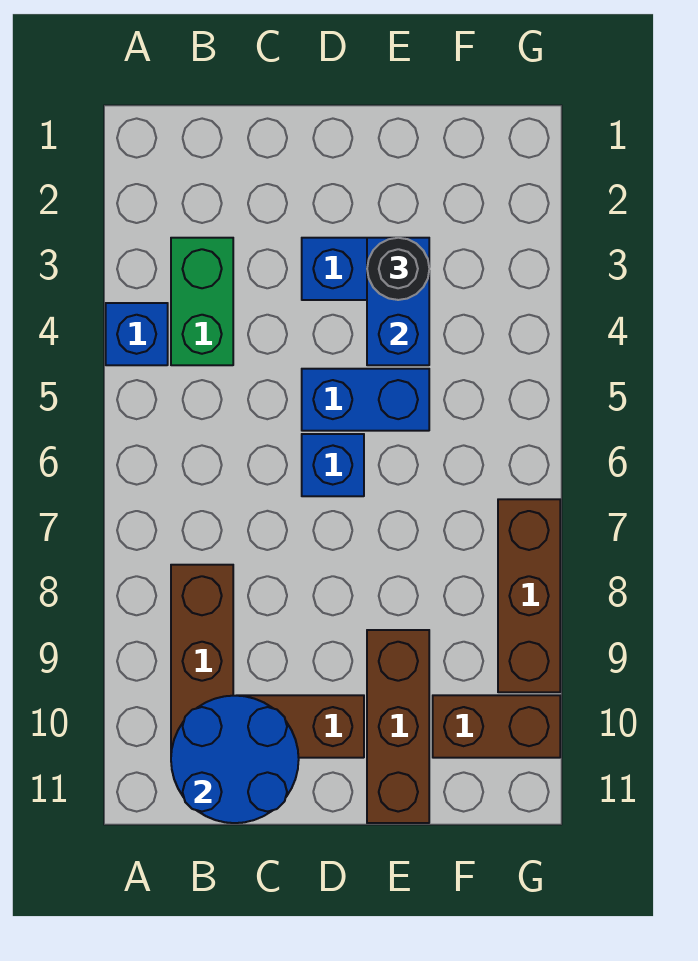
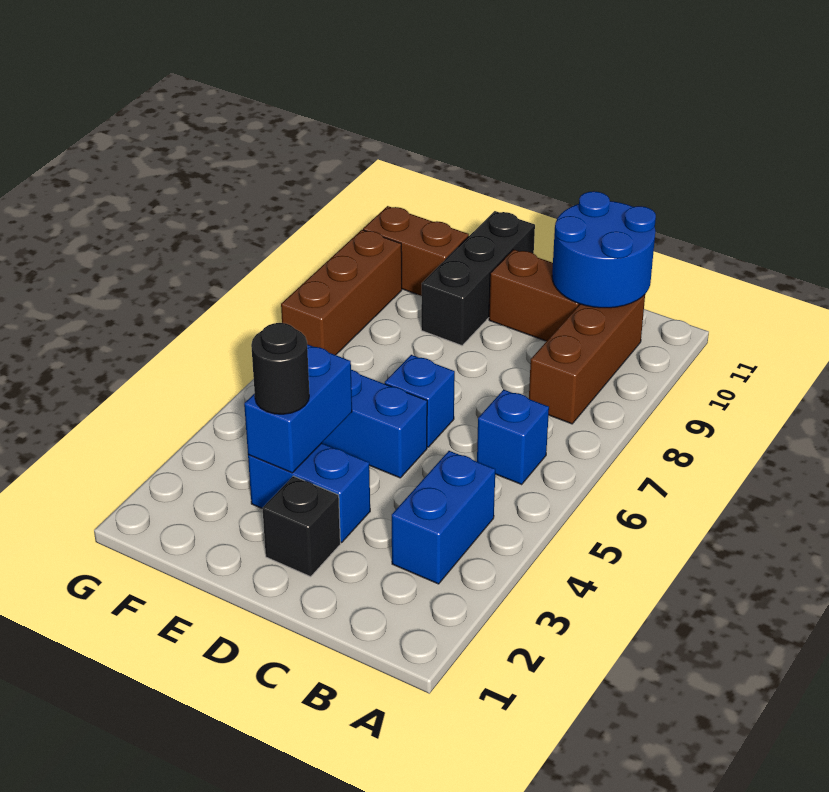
blue 1x1 brick [106,303,168,365] -> blue 1x1 brick moved to [477,390,549,484]
green 1x2 brick [171,238,233,365] -> blue 1x2 brick [392,451,495,584]
none -> black 1x1 brick [262,476,340,577]
brown 1x3 brick [367,630,429,823] -> black 1x3 brick [421,211,535,346]

